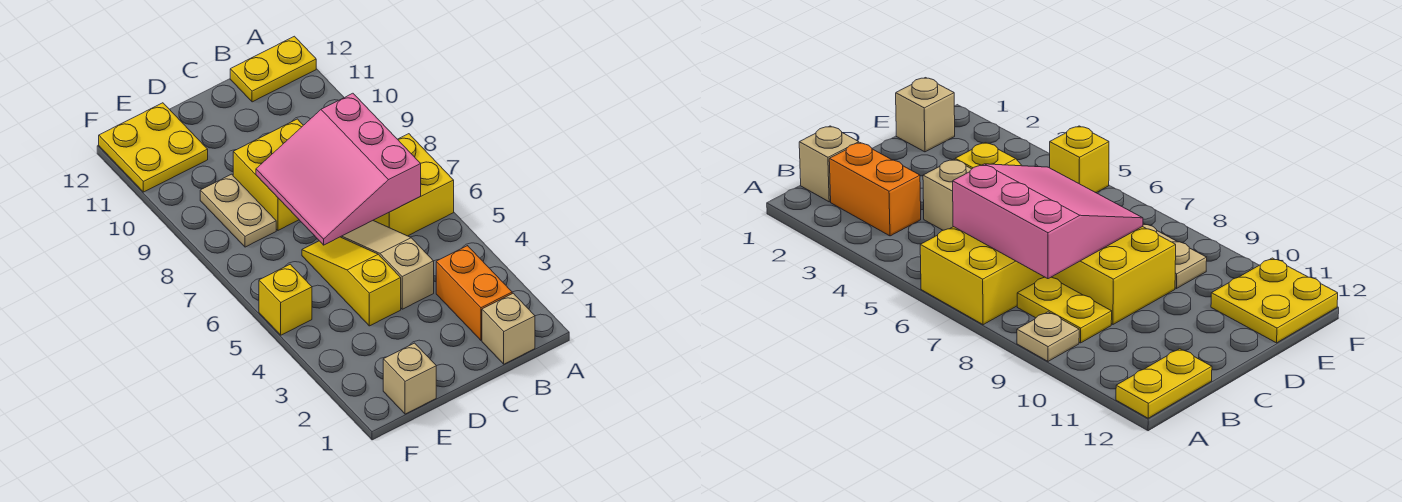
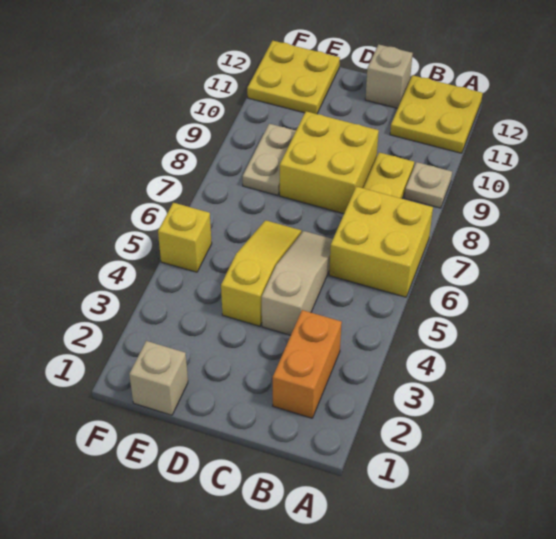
yellow 1x2 plate [230,36,316,102] -> yellow 2x2 plate [390,75,483,153]
tan 1x1 brick [482,293,535,364] -> tan 1x1 brick moved to [365,44,413,108]
pink 3x3 slope [256,93,421,245] -> none

